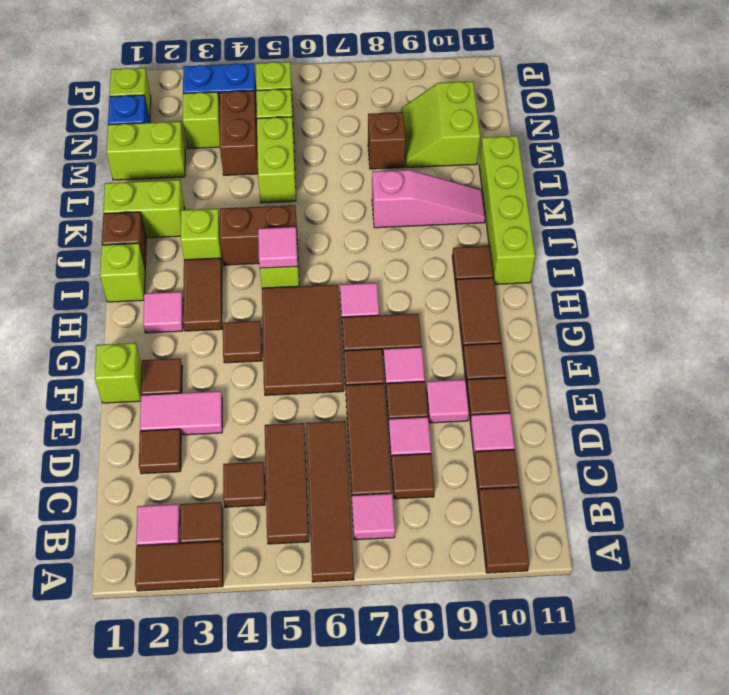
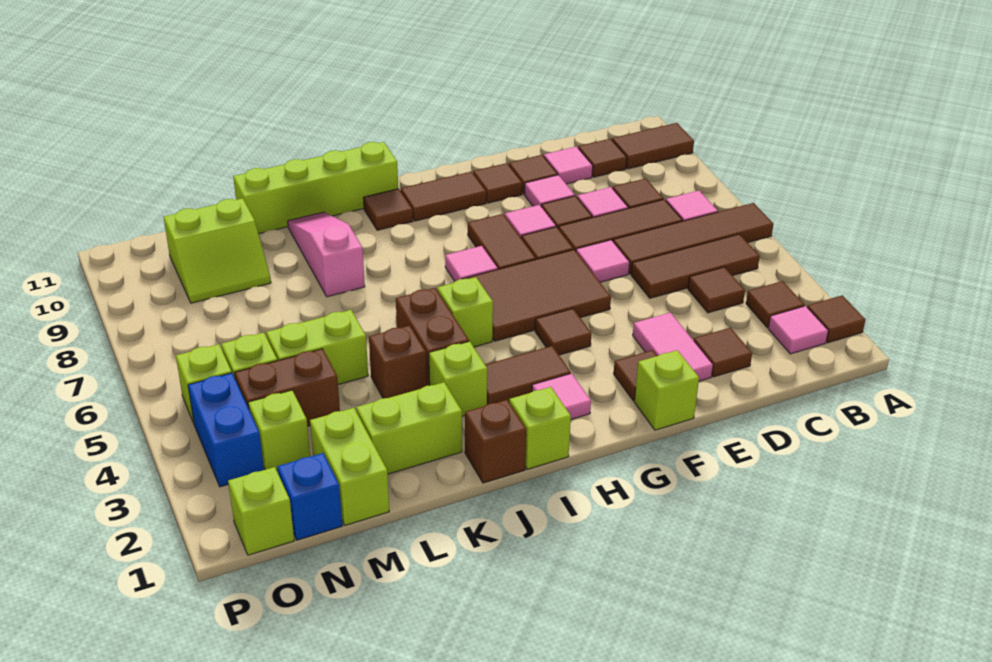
brown 1x2 tile [135,541,223,591] -> brown 1x1 tile [807,295,865,343]
pink 1x1 tile [258,227,298,268] -> pink 1x1 tile moved to [576,240,629,282]
lime 1x2 brick [103,180,185,238] -> lime 1x2 brick turned to [356,382,462,474]
brown 1x1 brick [368,112,406,169] -> brown 1x1 brick moved to [369,325,427,398]

